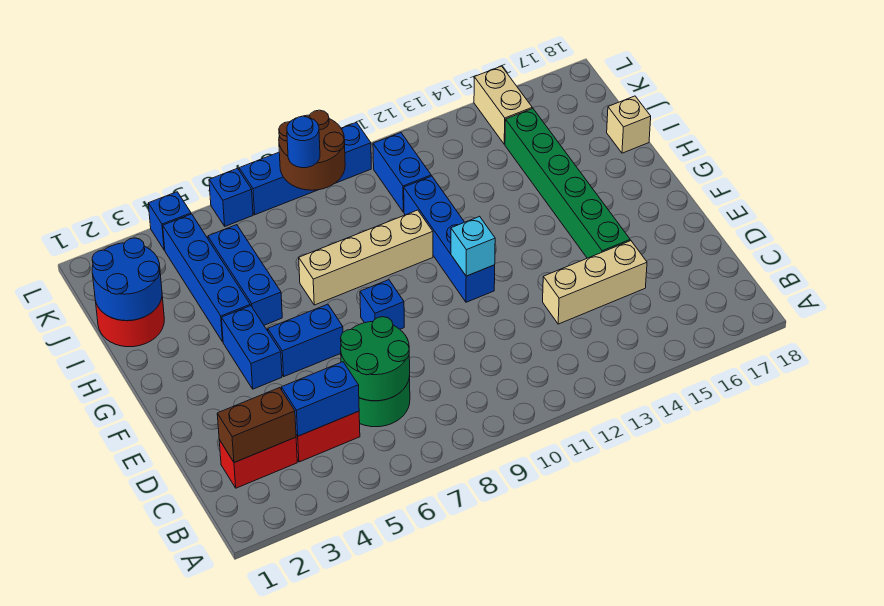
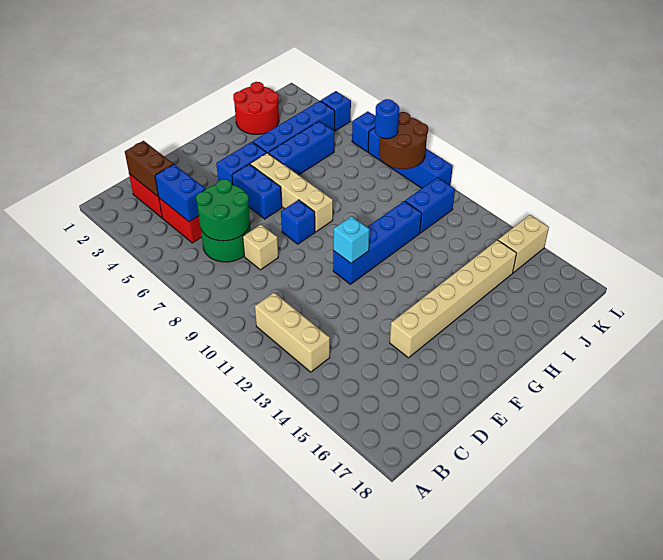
tan 1x3 brick [543,241,647,324] -> tan 1x3 brick moved to [255,293,330,372]
green 1x6 brick [505,108,630,258] -> tan 1x6 brick [390,240,517,358]
tan 1x4 brick [299,210,433,305] -> tan 1x4 brick moved to [250,153,333,232]
blue 2x2 round brick [92,238,162,321] -> none
tan 1x1 brick [607,96,651,153] -> tan 1x1 brick moved to [243,225,278,270]

